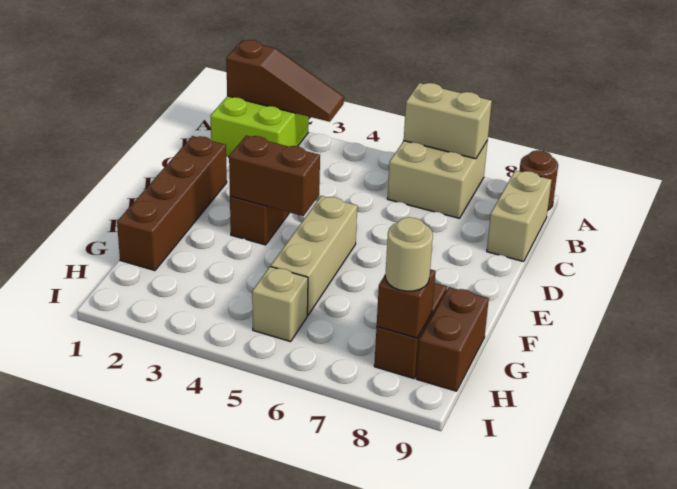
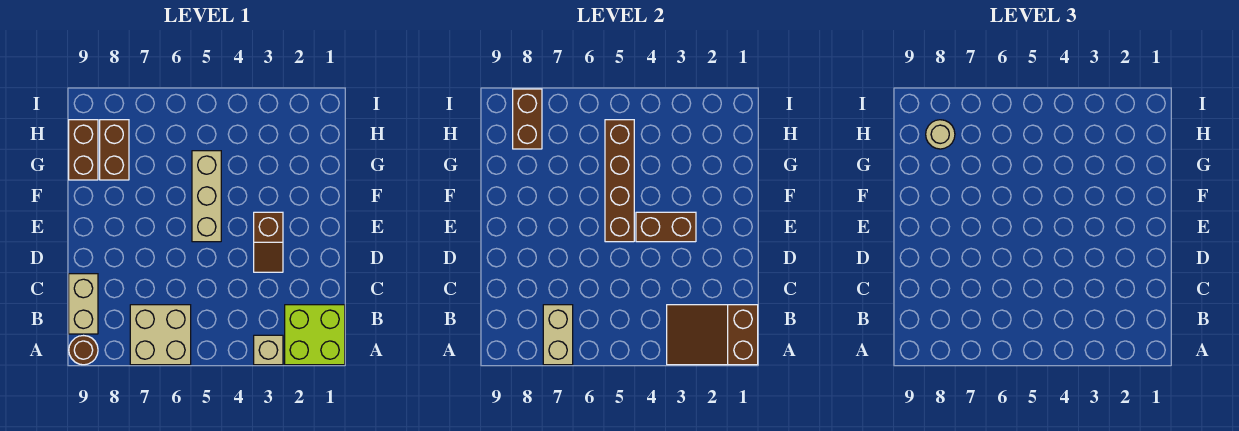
brown 1x3 slope [226,40,344,122] -> brown 2x3 slope [667,305,758,365]
tan 1x2 brick [404,83,492,159] -> tan 1x2 brick turned to [543,305,573,365]
brown 1x4 brick [117,136,227,271] -> brown 1x4 brick moved to [605,120,634,242]
tan 1x1 brick [252,266,308,342] -> tan 1x1 brick moved to [254,335,283,365]
brown 1x1 brick [377,269,435,338] -> brown 1x2 brick [513,89,542,149]

